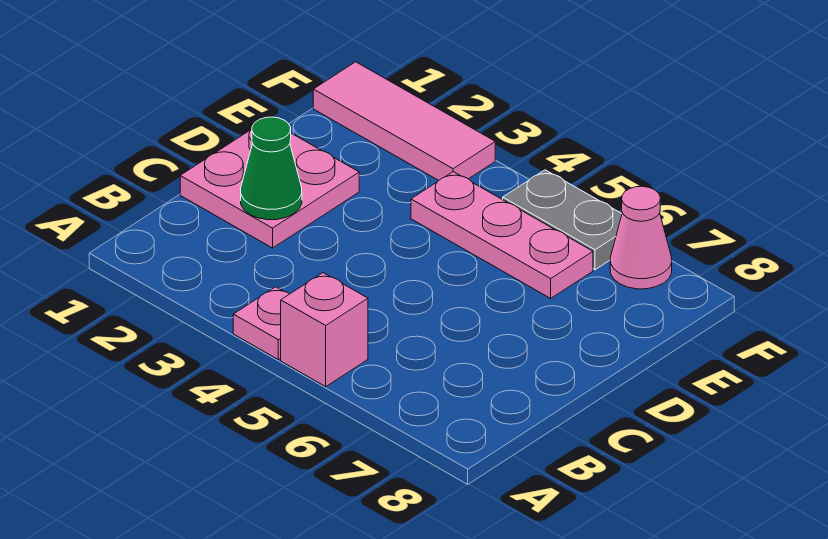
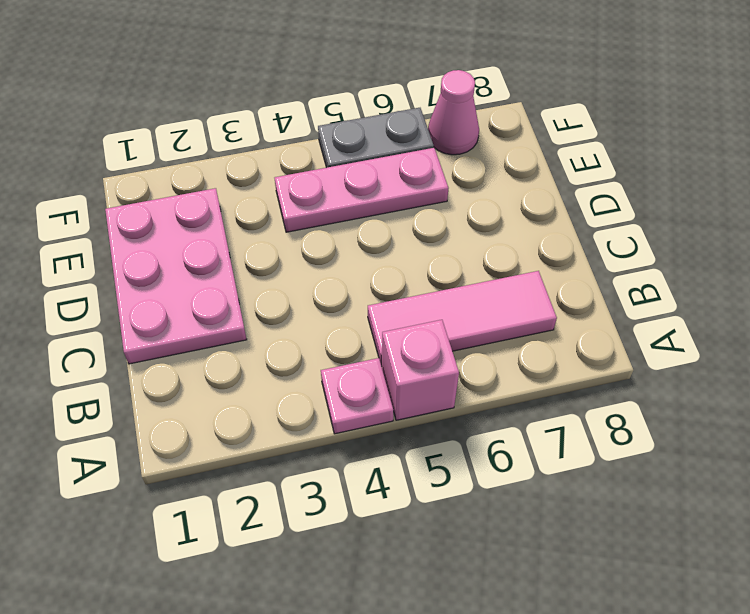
pink 2x2 plate [180,129,359,248] -> pink 2x3 plate [105,188,247,364]
green 1x1 cone [241,117,302,220] -> none
pink 1x3 tile [313,62,495,180] -> pink 1x3 tile moved to [368,271,557,366]

